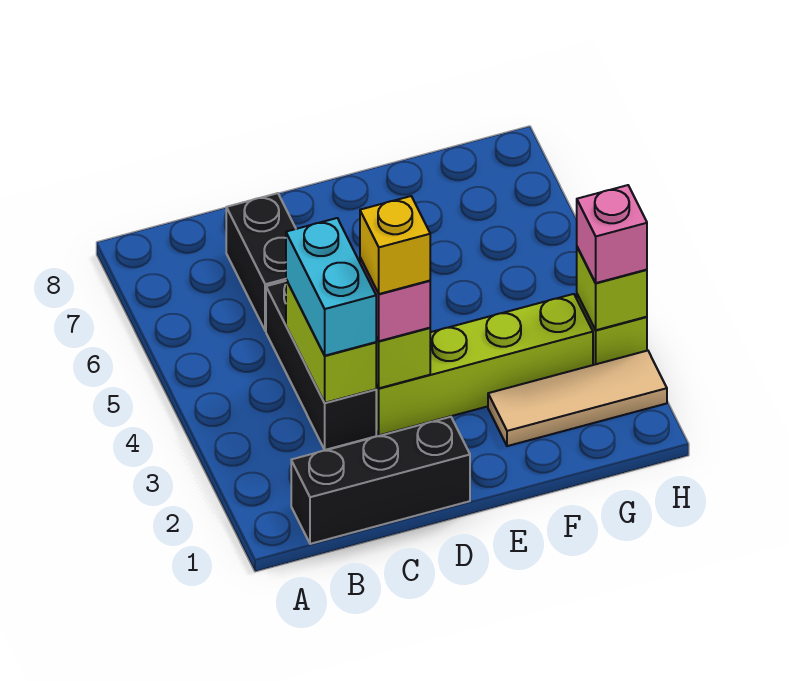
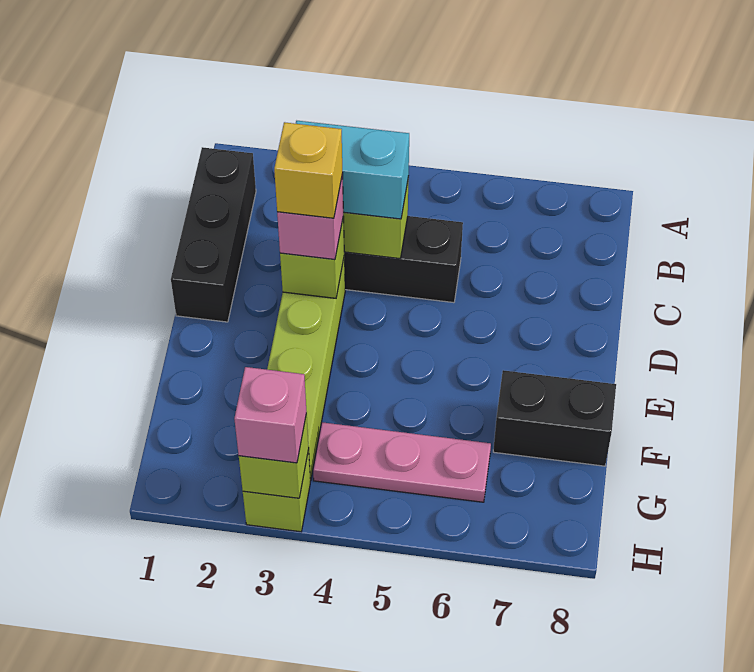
black 1x2 brick [226,193,296,331] -> black 1x2 brick moved to [493,370,616,466]
tan 1x3 tile [488,351,667,446] -> none
none -> pink 1x3 plate [313,422,491,502]

